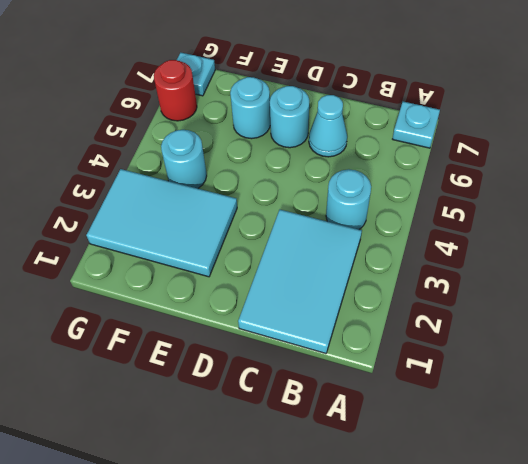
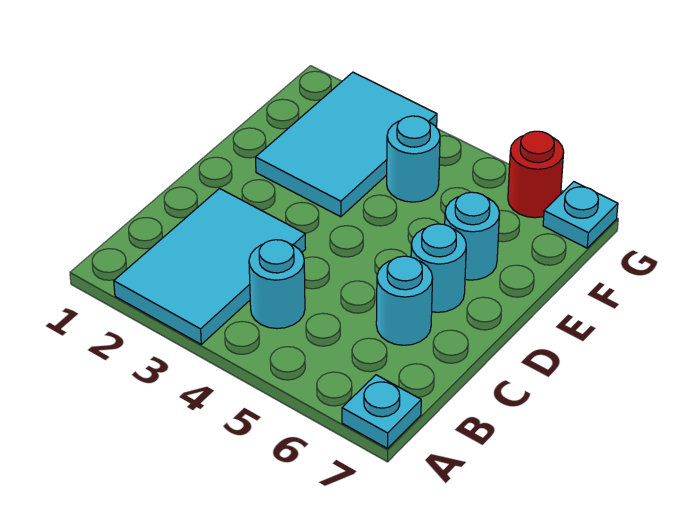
cyan 2x3 tile [238,210,362,353] -> cyan 2x3 tile turned to [114,189,306,344]
cyan 1x1 cone [309,95,347,157] -> cyan 1x1 round brick [376,256,433,345]

